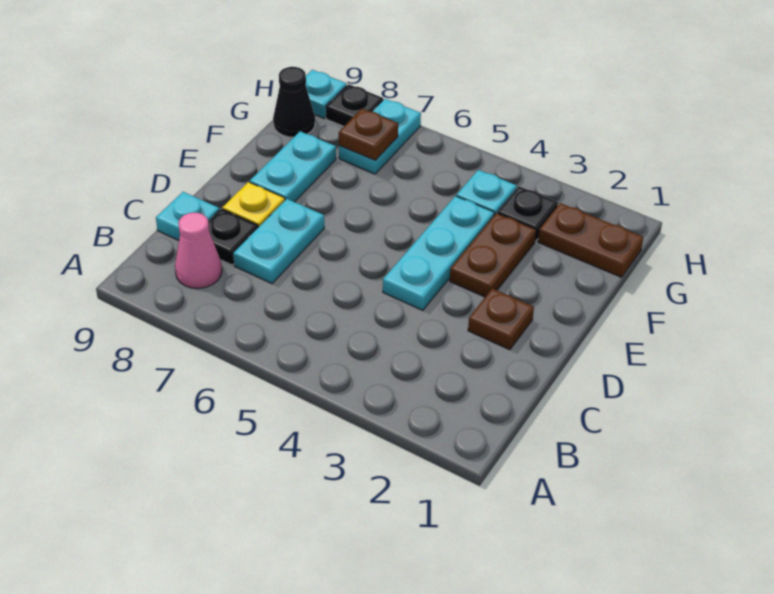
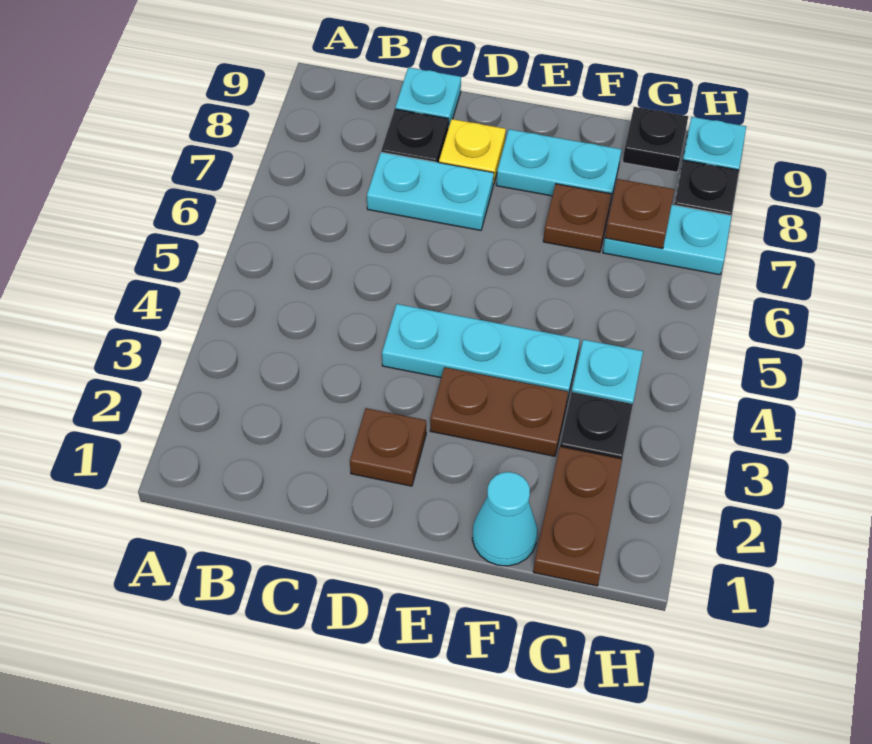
pink 1x1 cone [175,213,222,288] -> none
none -> cyan 1x1 cone [472,472,537,566]
none -> brown 1x1 plate [543,184,612,252]
black 1x1 cone [273,67,315,137] -> black 1x1 plate [623,107,688,172]

